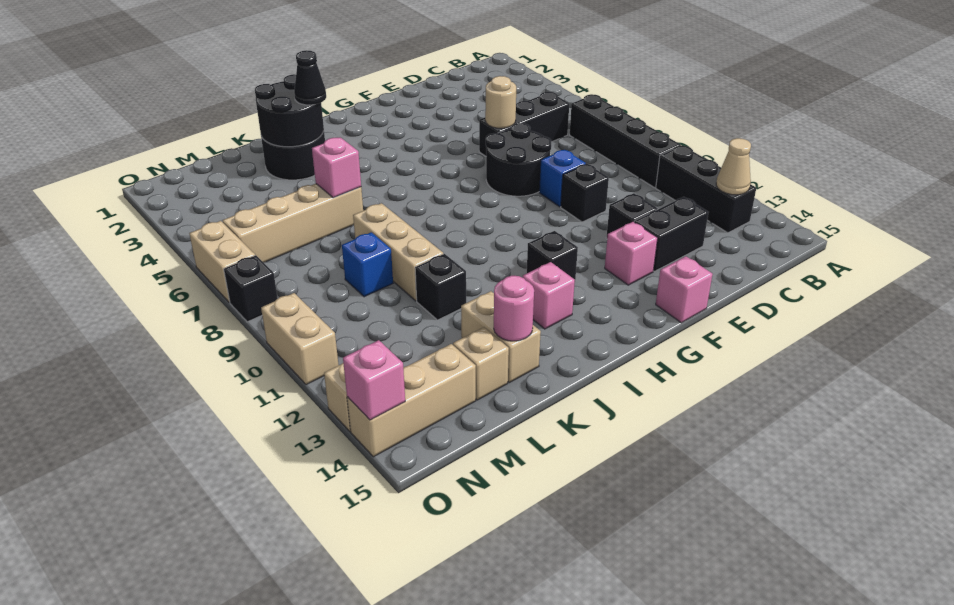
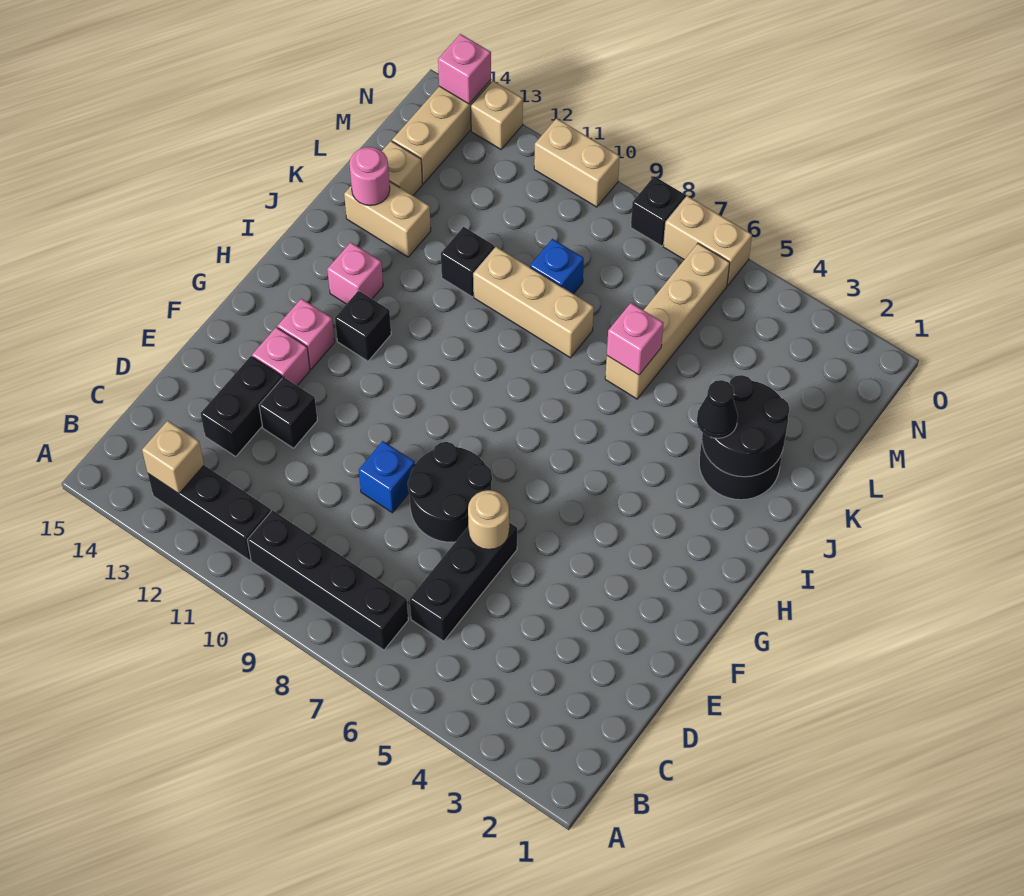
tan 1x1 cone [716,138,751,195] -> tan 1x1 brick [142,421,204,494]
black 1x1 brick [561,164,609,222] -> none
pink 1x1 brick [656,256,713,323] -> pink 1x1 brick moved to [277,299,335,369]

